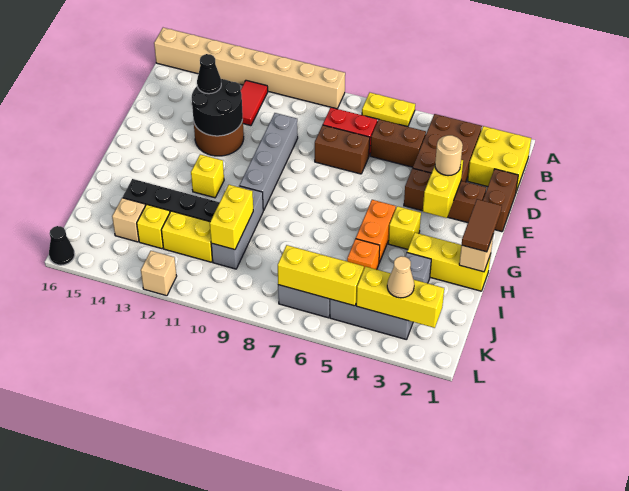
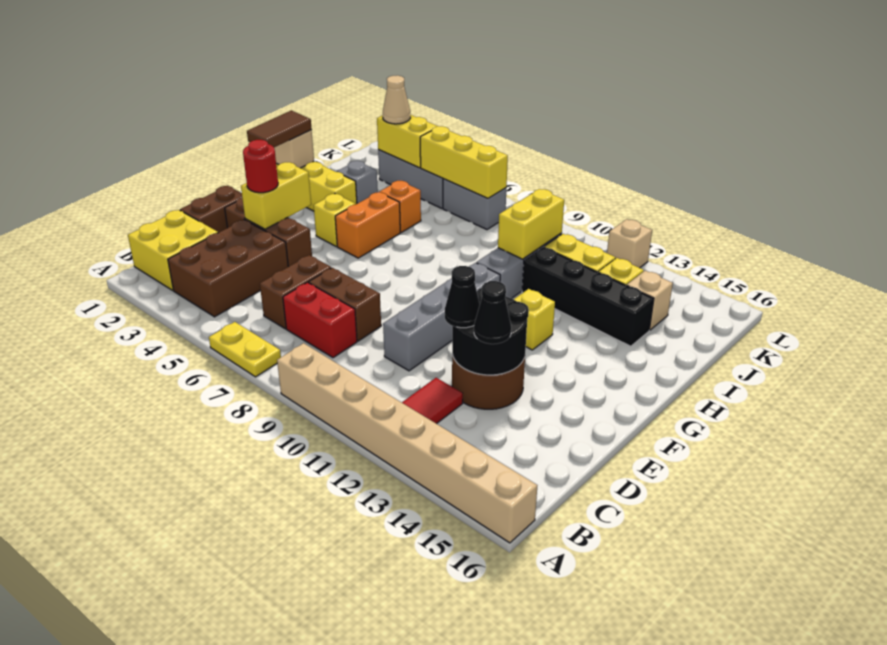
brown 1x2 brick [370,119,426,167] -> brown 1x2 brick turned to [260,255,331,329]
tan 1x1 round brick [435,135,463,176] -> red 1x1 round brick [243,140,278,193]
yellow 1x3 brick [356,267,444,328] -> yellow 1x2 brick [377,115,437,168]
black 1x1 cone [49,226,75,265] -> black 1x1 cone moved to [445,266,480,328]

